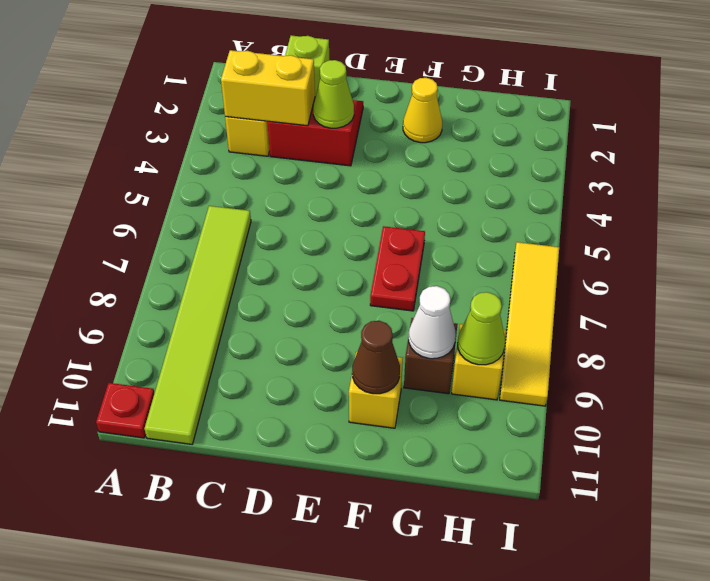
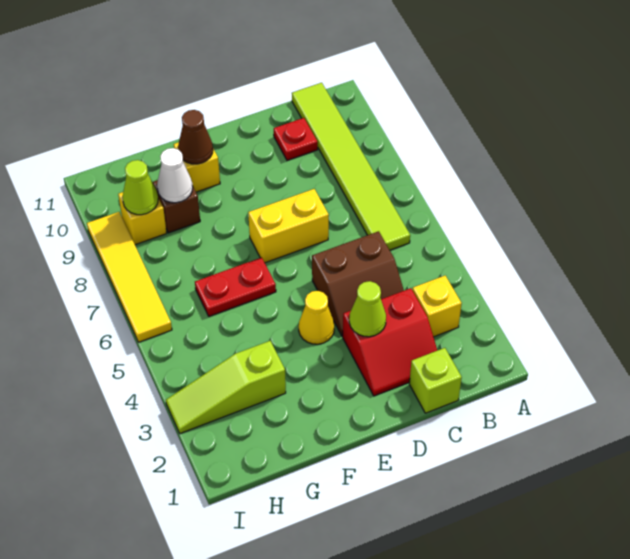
red 1x1 plate [96,383,154,438] -> red 1x1 plate moved to [274,118,318,160]
yellow 1x2 brick [221,50,315,126] -> yellow 1x2 brick moved to [248,189,329,263]
none -> brown 2x2 slope [312,231,404,336]
yellow 1x1 cone [403,78,442,143] -> yellow 1x1 cone moved to [299,291,334,344]
red 1x2 plate [370,226,425,311] -> red 1x2 plate turned to [195,257,276,316]
none -> lime 1x3 slope [166,341,286,433]

